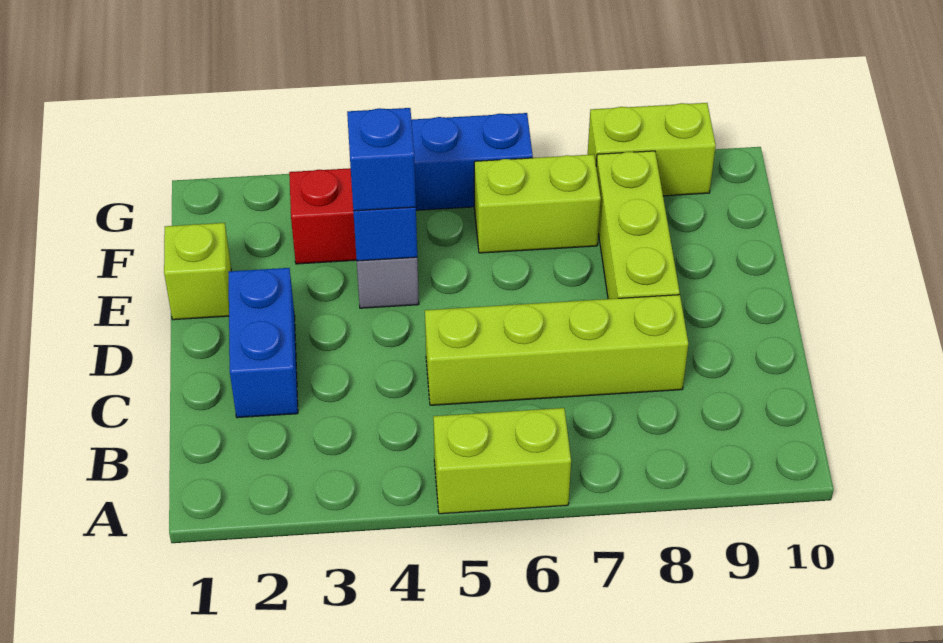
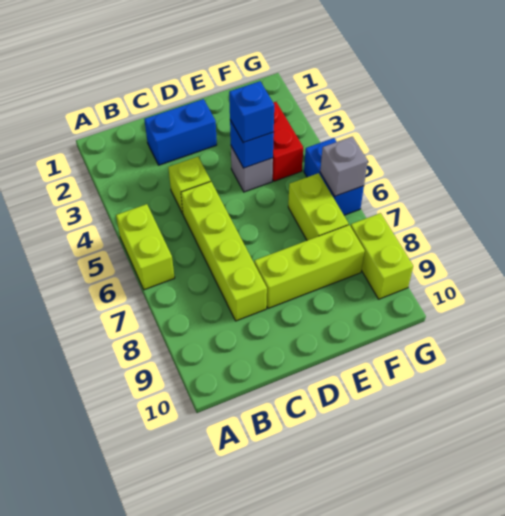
lime 1x1 brick [164,223,231,320] -> lime 1x1 brick moved to [168,157,211,214]
none -> grey 1x1 brick [320,137,368,196]

